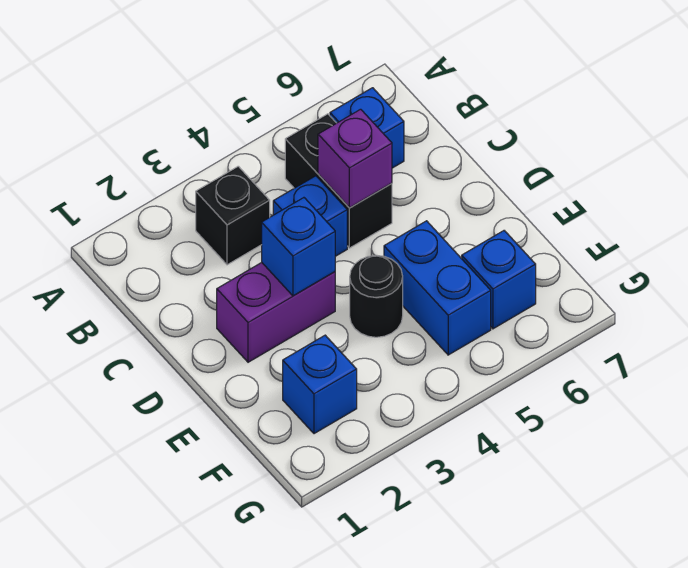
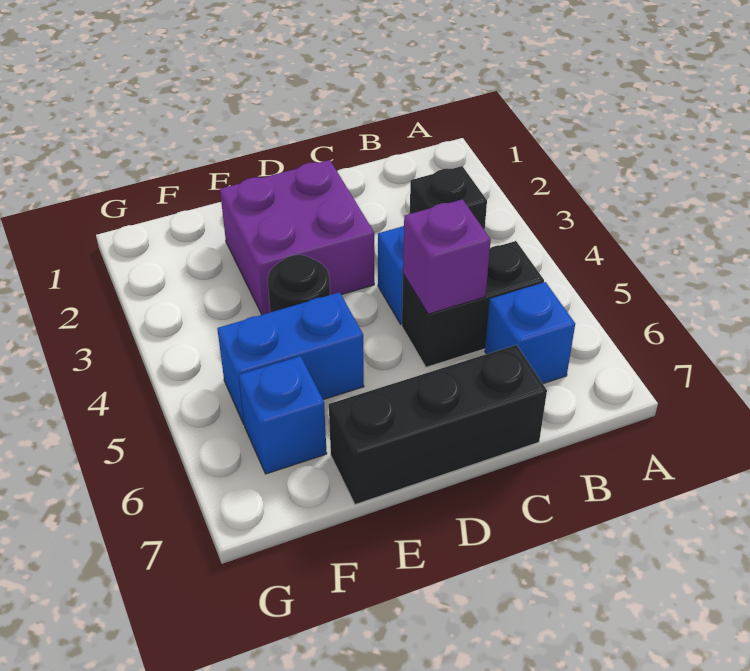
none -> black 1x3 brick [329,345,547,505]
purple 1x2 brick [217,263,335,362] -> purple 2x2 brick [220,160,374,315]
blue 1x1 brick [262,198,335,296] -> none
blue 1x1 brick [283,335,357,434] -> none

